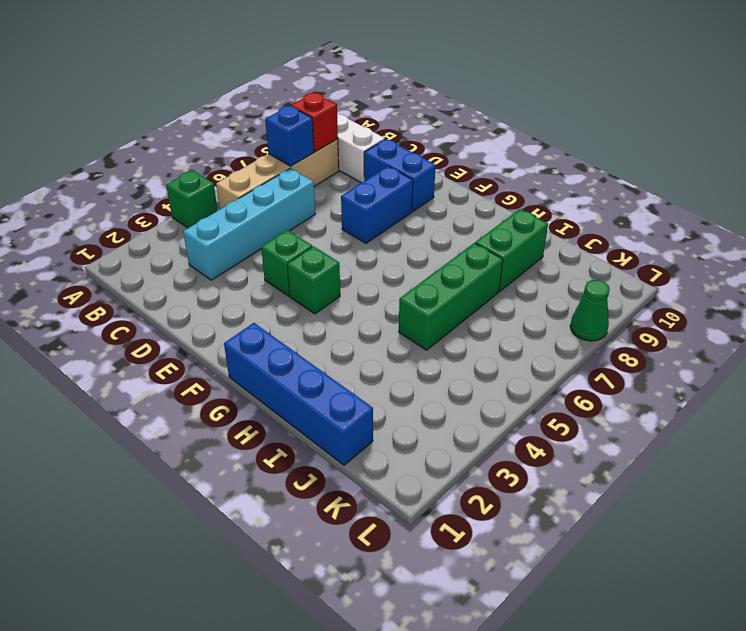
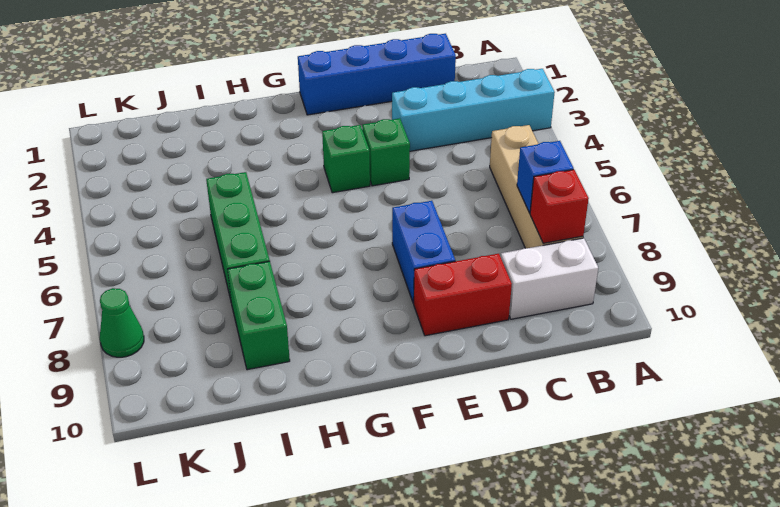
green 1x1 brick [166,170,218,228] -> none
cyan 1x4 brick [183,168,315,280] -> cyan 1x4 brick turned to [392,69,555,151]
blue 1x2 brick [364,139,436,211] -> red 1x2 brick [414,254,512,336]
blue 1x4 brick [224,323,373,465] -> blue 1x4 brick moved to [298,34,456,115]

